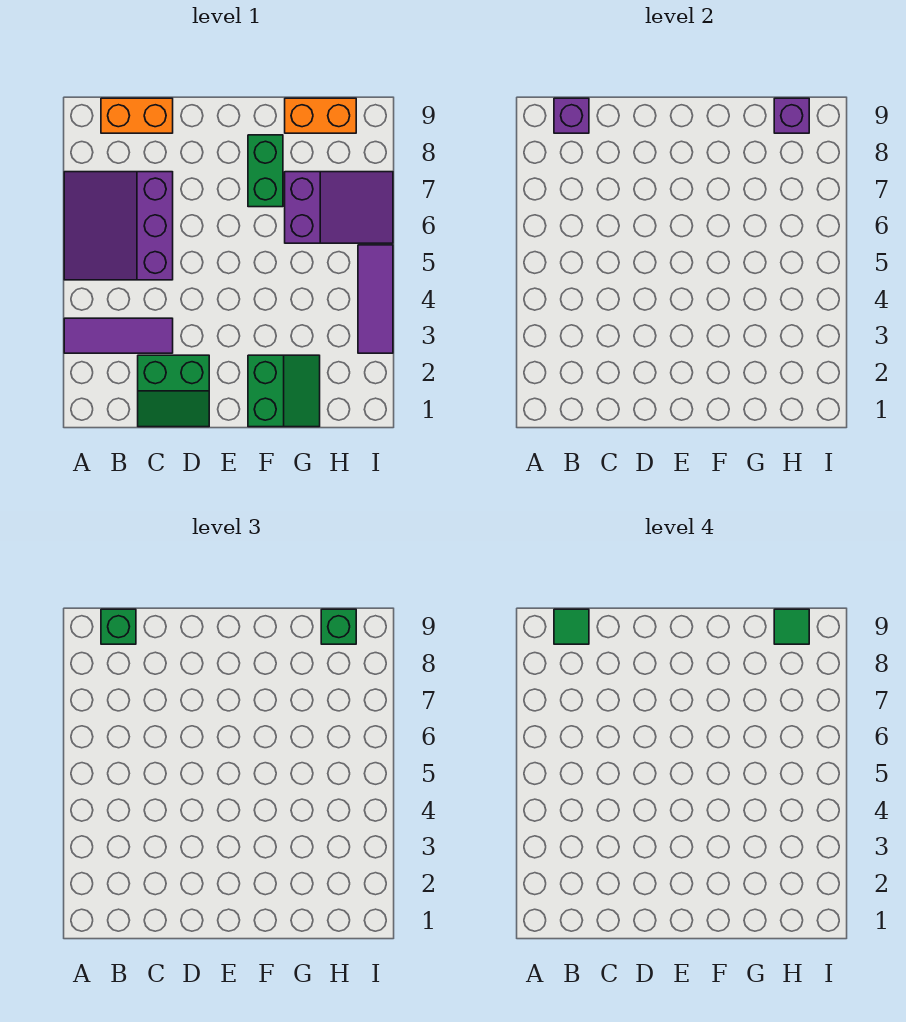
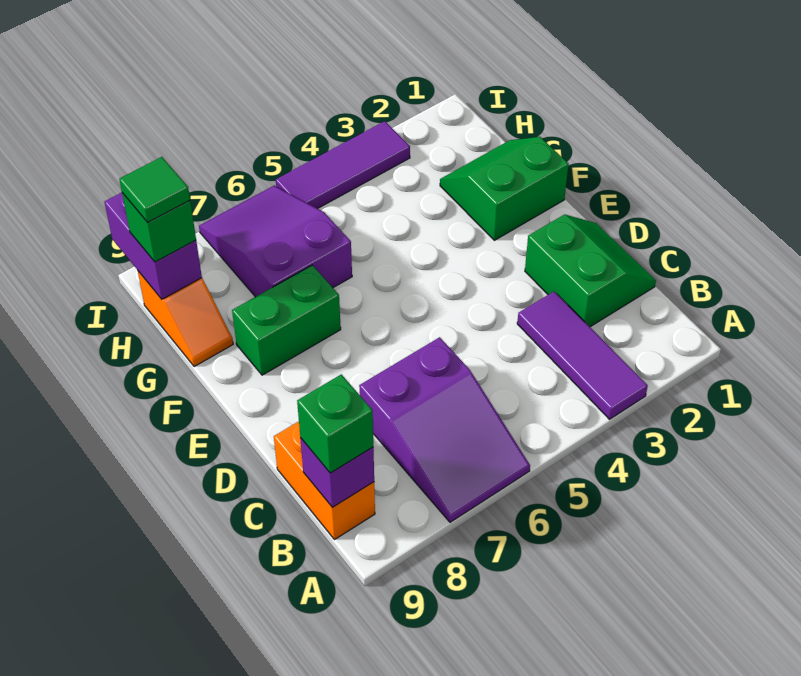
purple 3x3 slope [64,172,173,280] -> purple 2x3 slope [359,337,530,522]
green 1x1 tile [554,609,589,644] -> none
orange 1x2 brick [285,98,356,133] -> orange 1x2 slope [138,271,233,367]
purple 1x1 brick [774,98,809,133] -> purple 1x2 brick [105,193,202,299]

